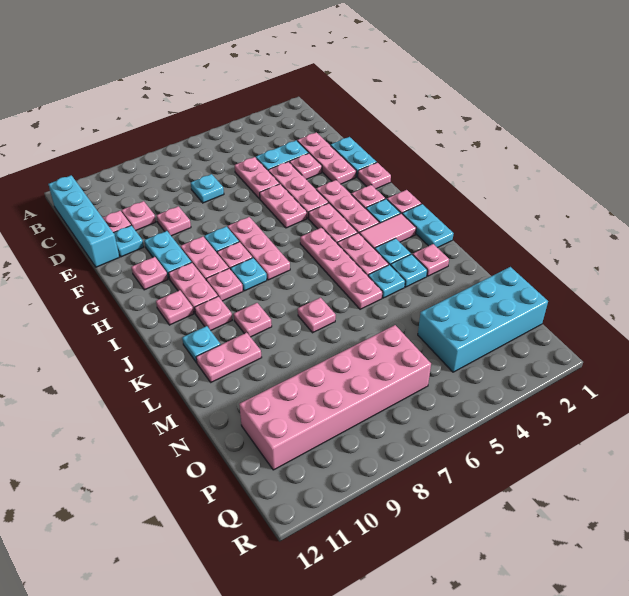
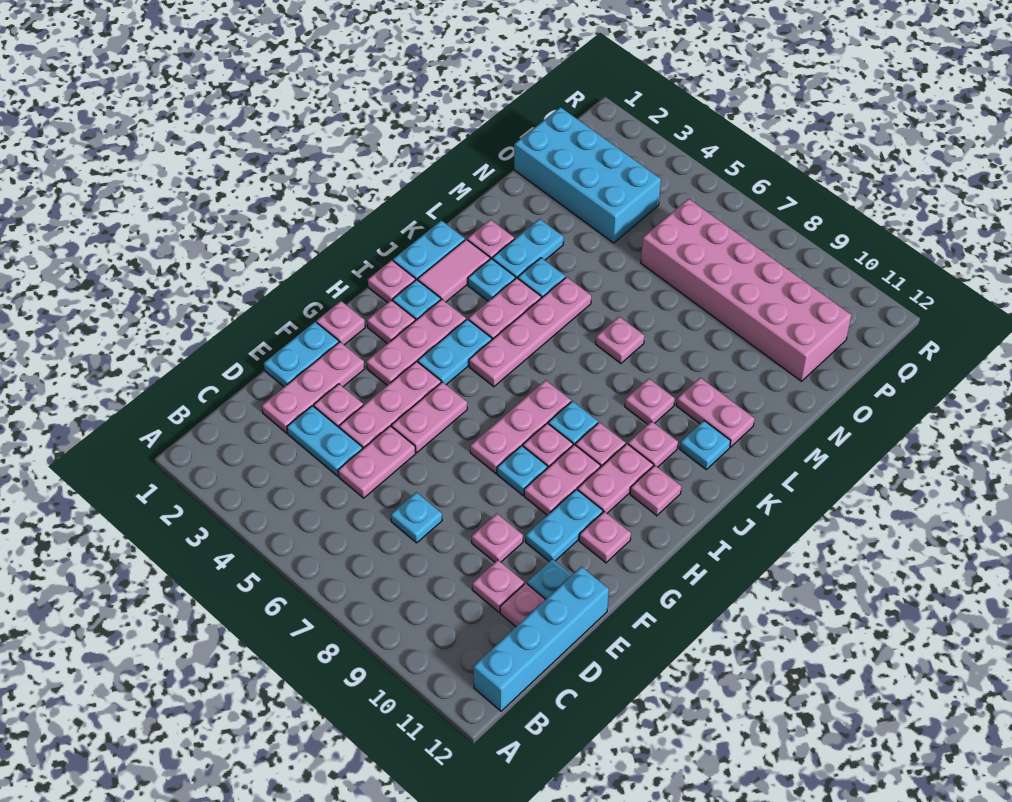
pink 1x2 plate [309,203,358,243] -> cyan 1x2 plate [418,319,492,385]
pink 1x2 tile [359,213,416,249] -> pink 1x2 tile turned to [418,240,490,302]
cyan 1x1 plate [391,254,427,287] -> cyan 1x2 plate [492,219,564,279]

